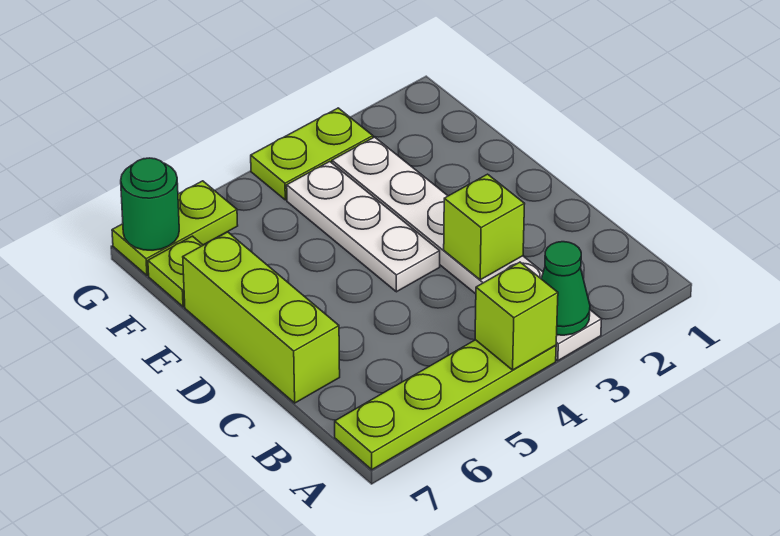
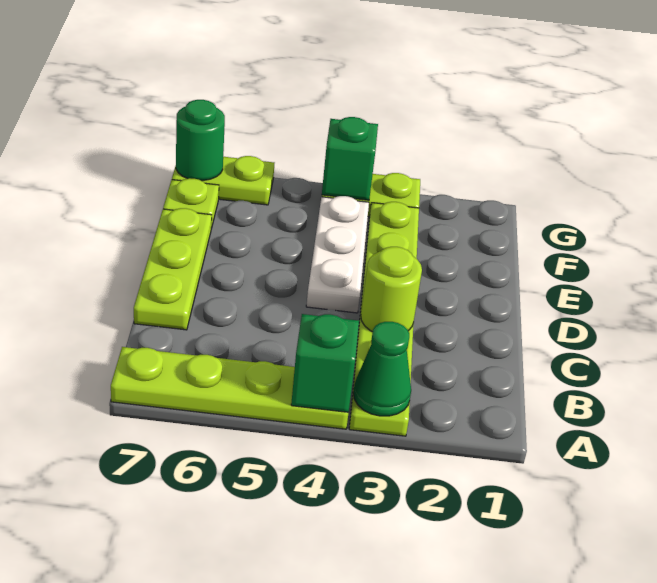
white 1x6 plate [332,137,602,361] -> lime 1x6 plate [349,202,419,436]
lime 1x1 brick [475,262,558,370] -> green 1x1 brick [291,314,359,412]
lime 1x1 brick [444,174,524,280] -> lime 1x1 round brick [361,247,422,332]
lime 1x3 brick [183,232,340,403] -> lime 1x3 plate [134,208,212,330]
none -> green 1x1 brick [322,117,378,200]

